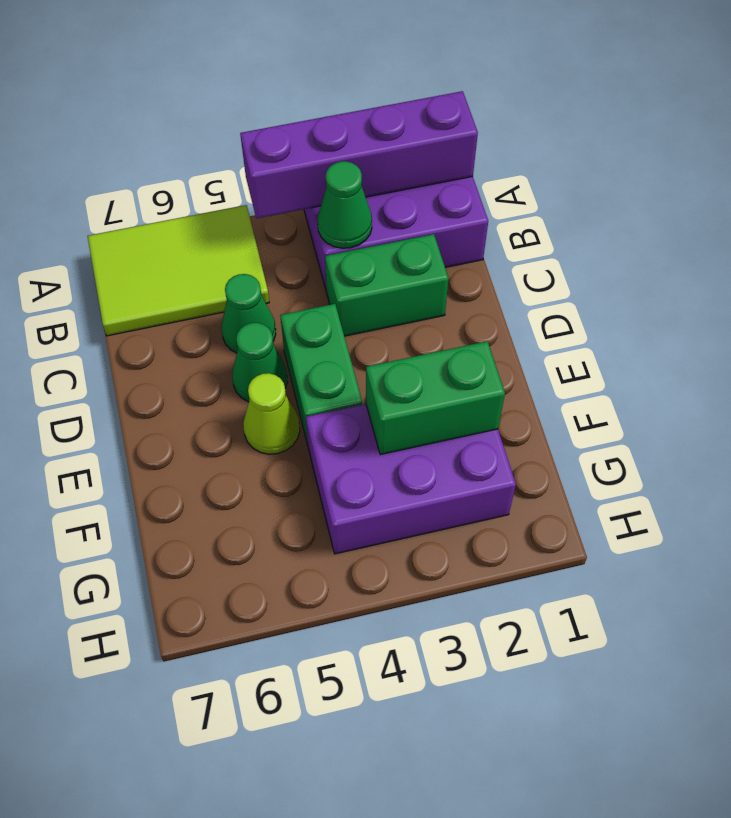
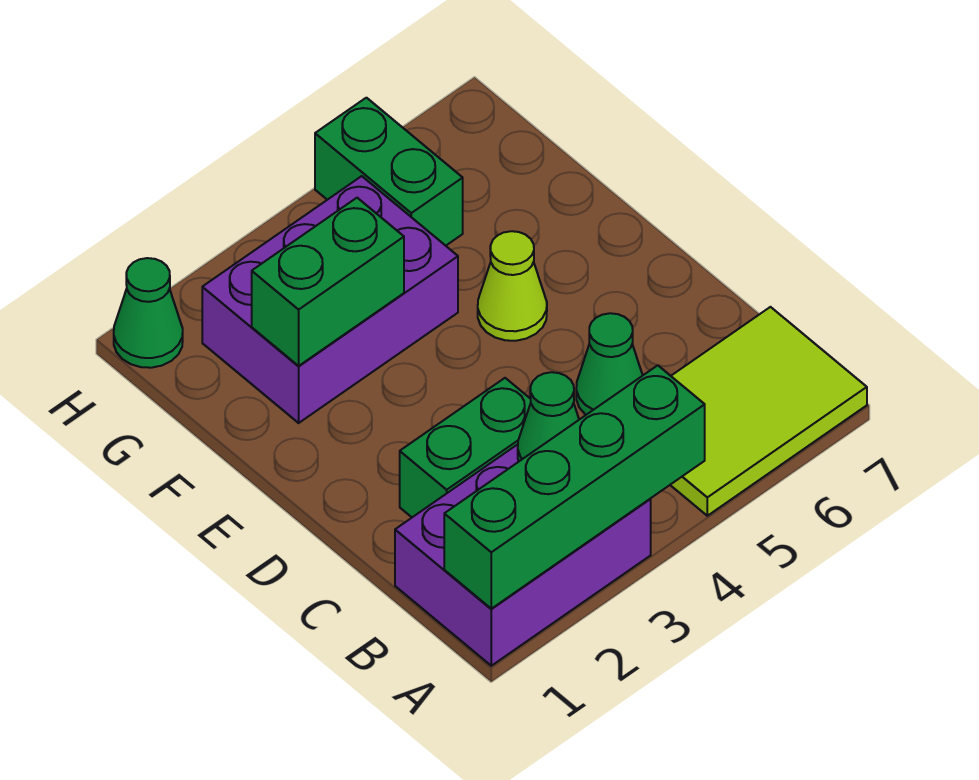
purple 1x4 brick [240,91,478,218] -> green 1x4 brick [444,365,705,609]
green 1x2 brick [280,304,362,445] -> green 1x2 brick moved to [315,98,463,246]
green 1x1 cone [232,323,288,402] -> green 1x1 cone moved to [114,258,183,368]

